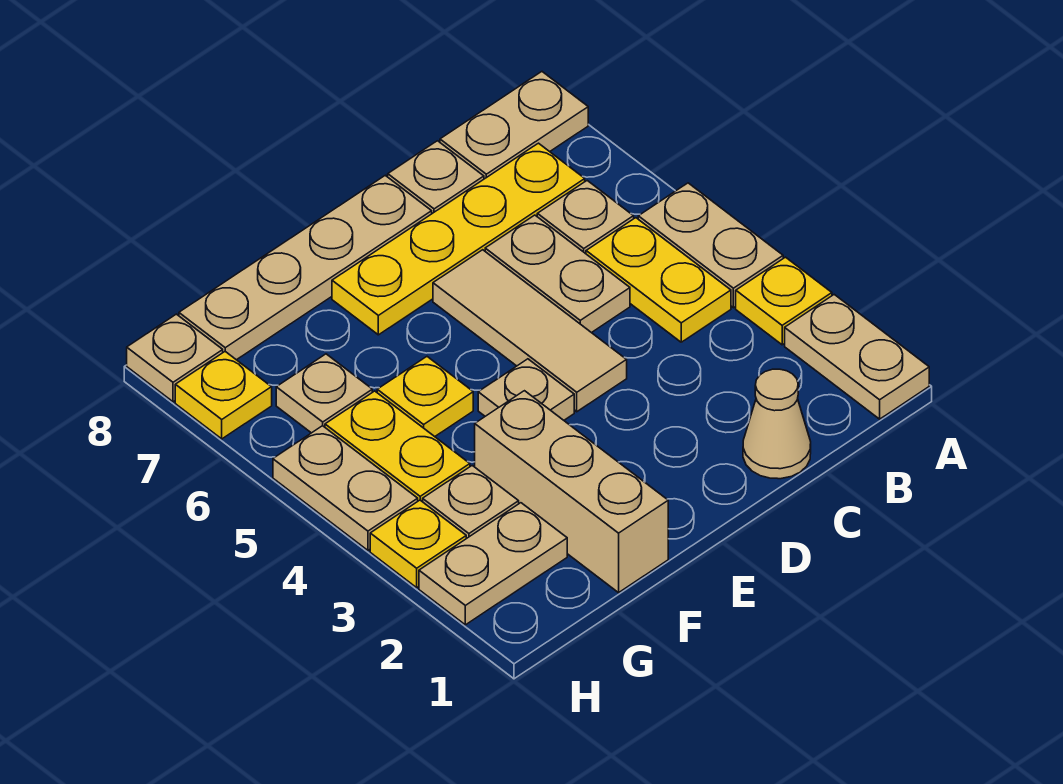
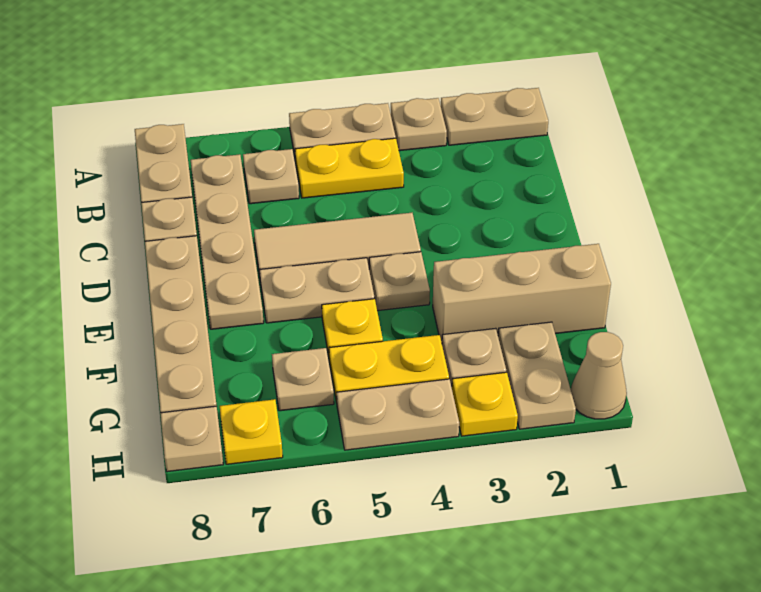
yellow 1x1 plate [736,257,832,345] -> tan 1x1 plate [391,98,447,151]
yellow 1x4 plate [332,143,585,335] -> tan 1x4 plate [191,154,264,329]
tan 1x1 cone [743,369,811,479] -> tan 1x1 cone moved to [571,332,627,419]
tan 1x2 plate [485,215,630,333] -> tan 1x2 plate moved to [260,258,374,323]

